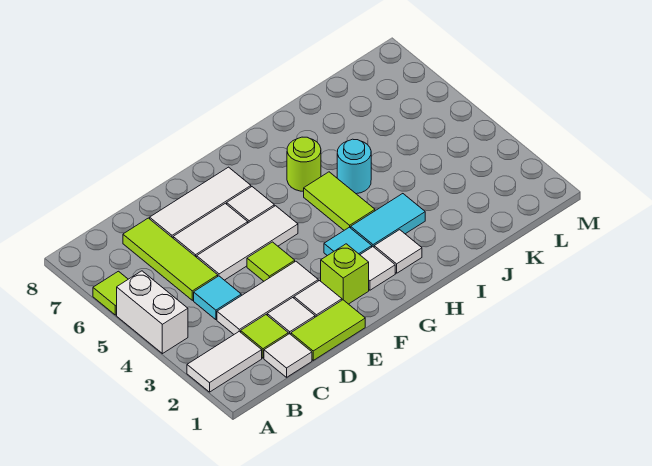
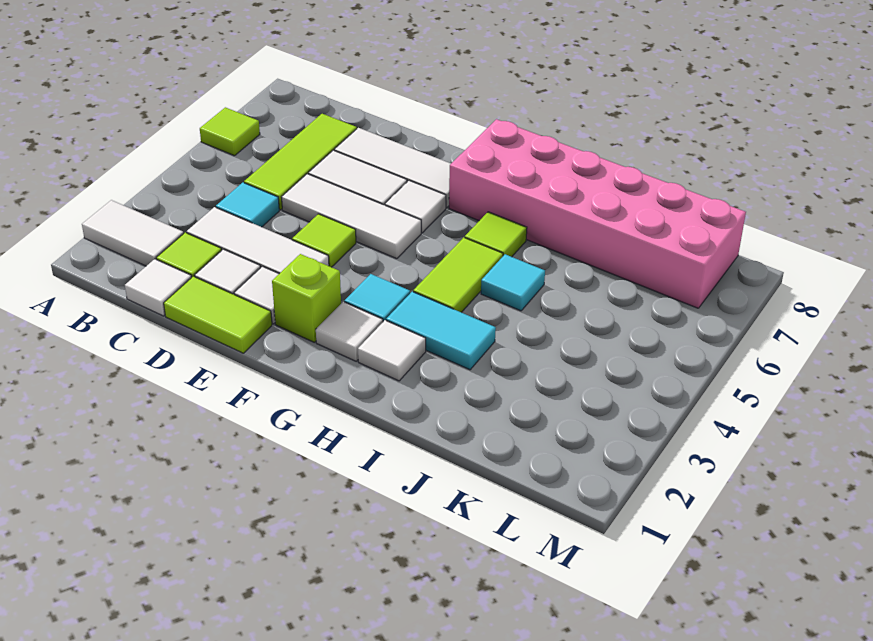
white 1x2 brick [117,271,188,354] -> none
none -> pink 2x6 brick [449,119,746,308]
lime 1x1 round brick [287,137,321,191] -> lime 1x1 tile [465,212,527,257]
cyan 1x1 round brick [337,139,371,194] -> cyan 1x1 tile [481,254,545,311]

